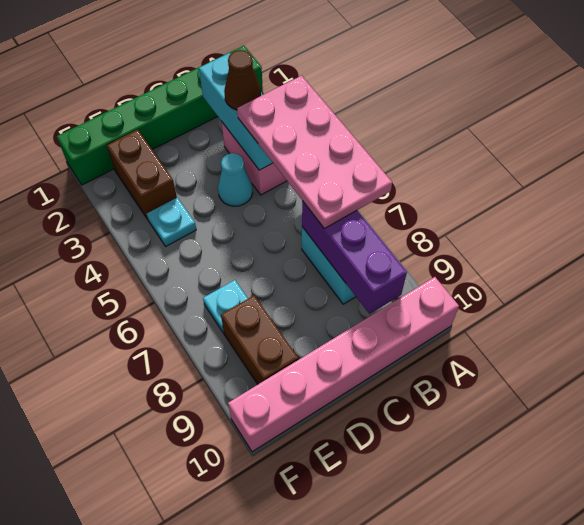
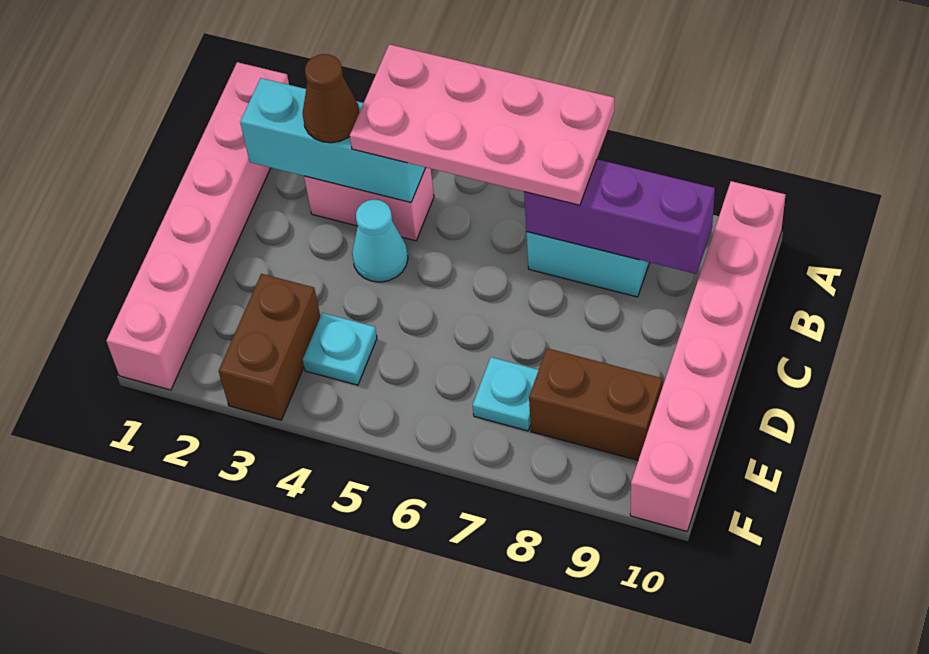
green 1x6 brick [57,46,263,185] -> pink 1x6 brick [106,62,289,390]
brown 1x2 brick [107,130,177,219] -> brown 1x2 brick turned to [218,274,320,420]

